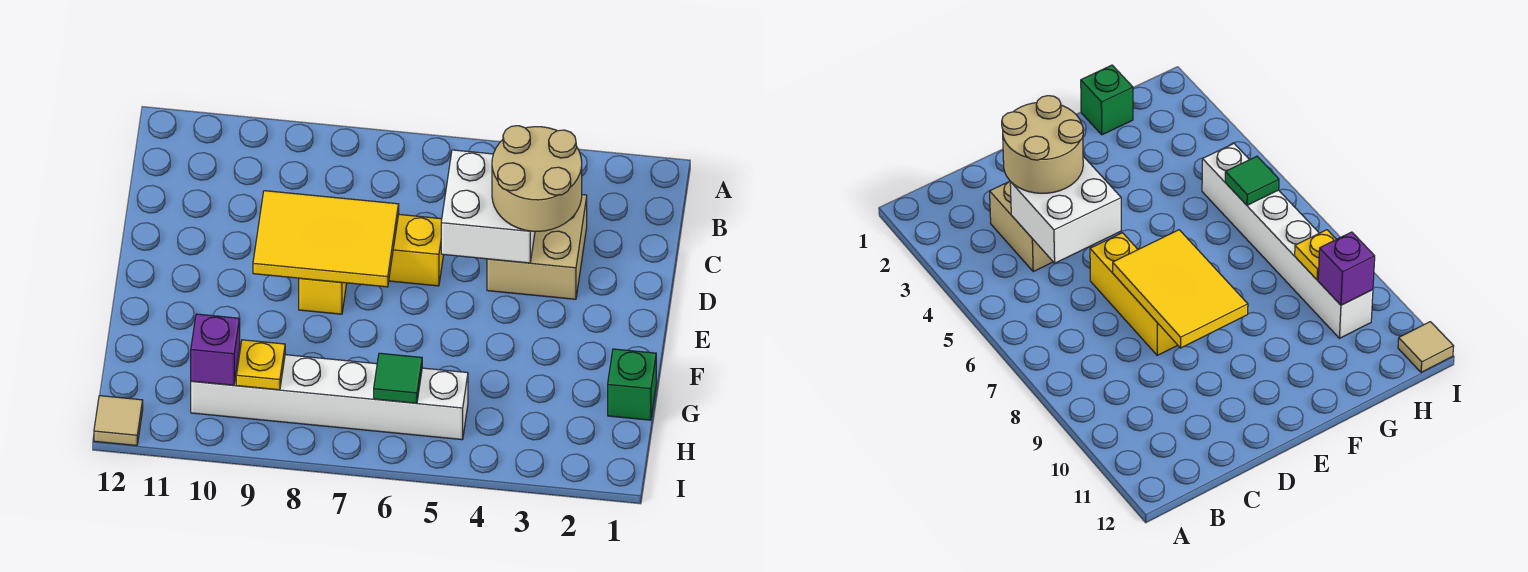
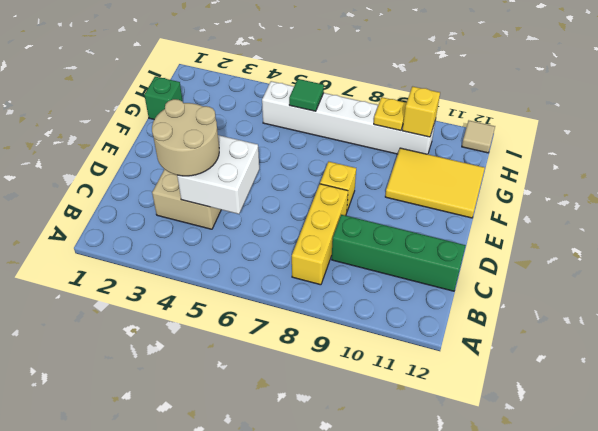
none -> green 1x4 brick [332,215,466,291]
yellow 1x3 brick [389,214,444,286] -> yellow 1x3 brick turned to [292,184,348,285]
yellow 2x3 tile [253,191,399,287] -> yellow 2x3 tile moved to [385,148,485,218]
purple 1x1 brick [191,314,240,385] -> yellow 1x1 brick [402,86,440,137]

